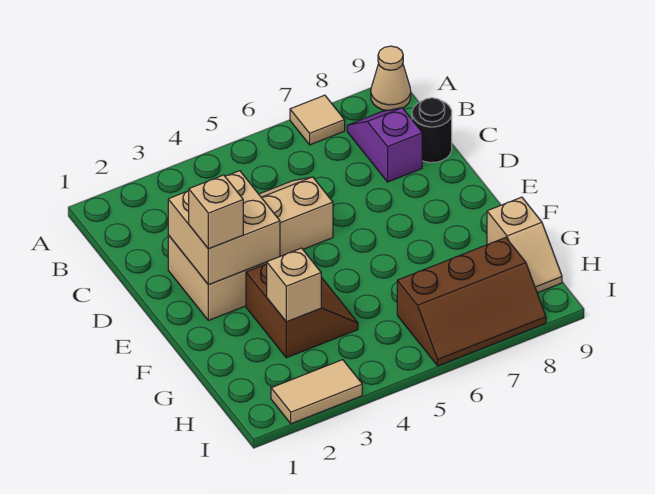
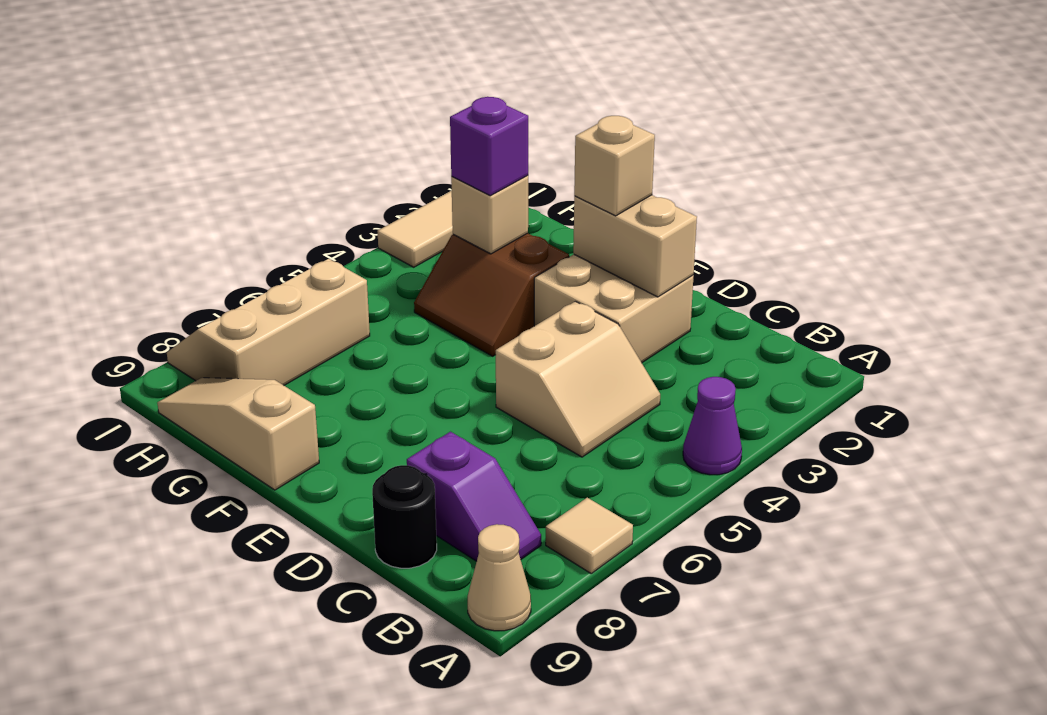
none -> purple 1x1 cone [683,377,742,475]
tan 2x2 brick [168,171,280,285] -> tan 1x2 brick [573,195,697,297]
none -> purple 1x1 brick [450,97,528,196]
tan 1x2 slope [487,197,562,293] -> tan 1x3 slope [157,378,319,490]
brown 2x3 slope [397,237,546,366] -> tan 2x3 slope [167,259,370,385]

